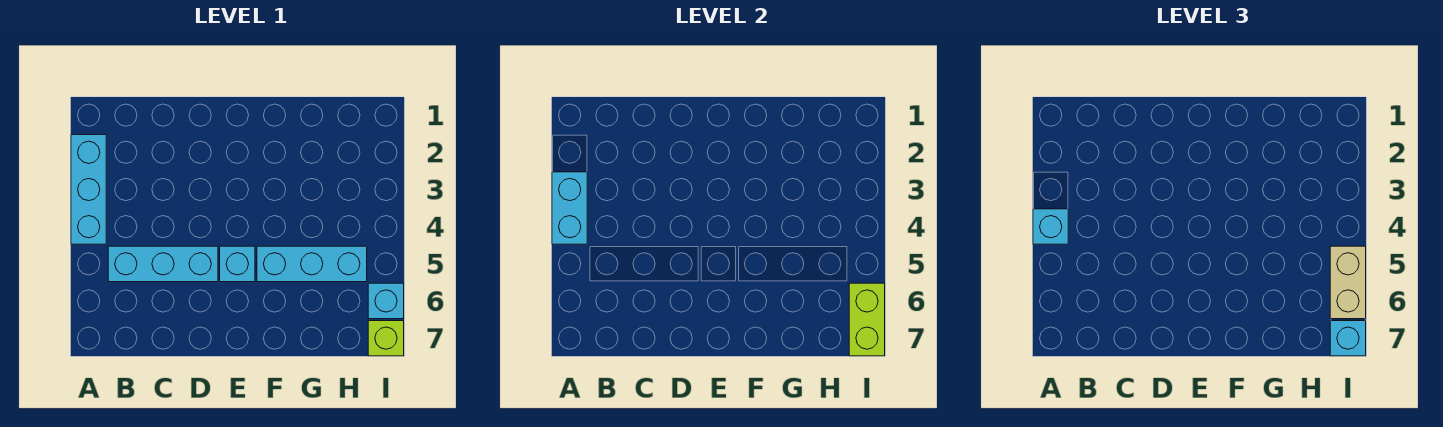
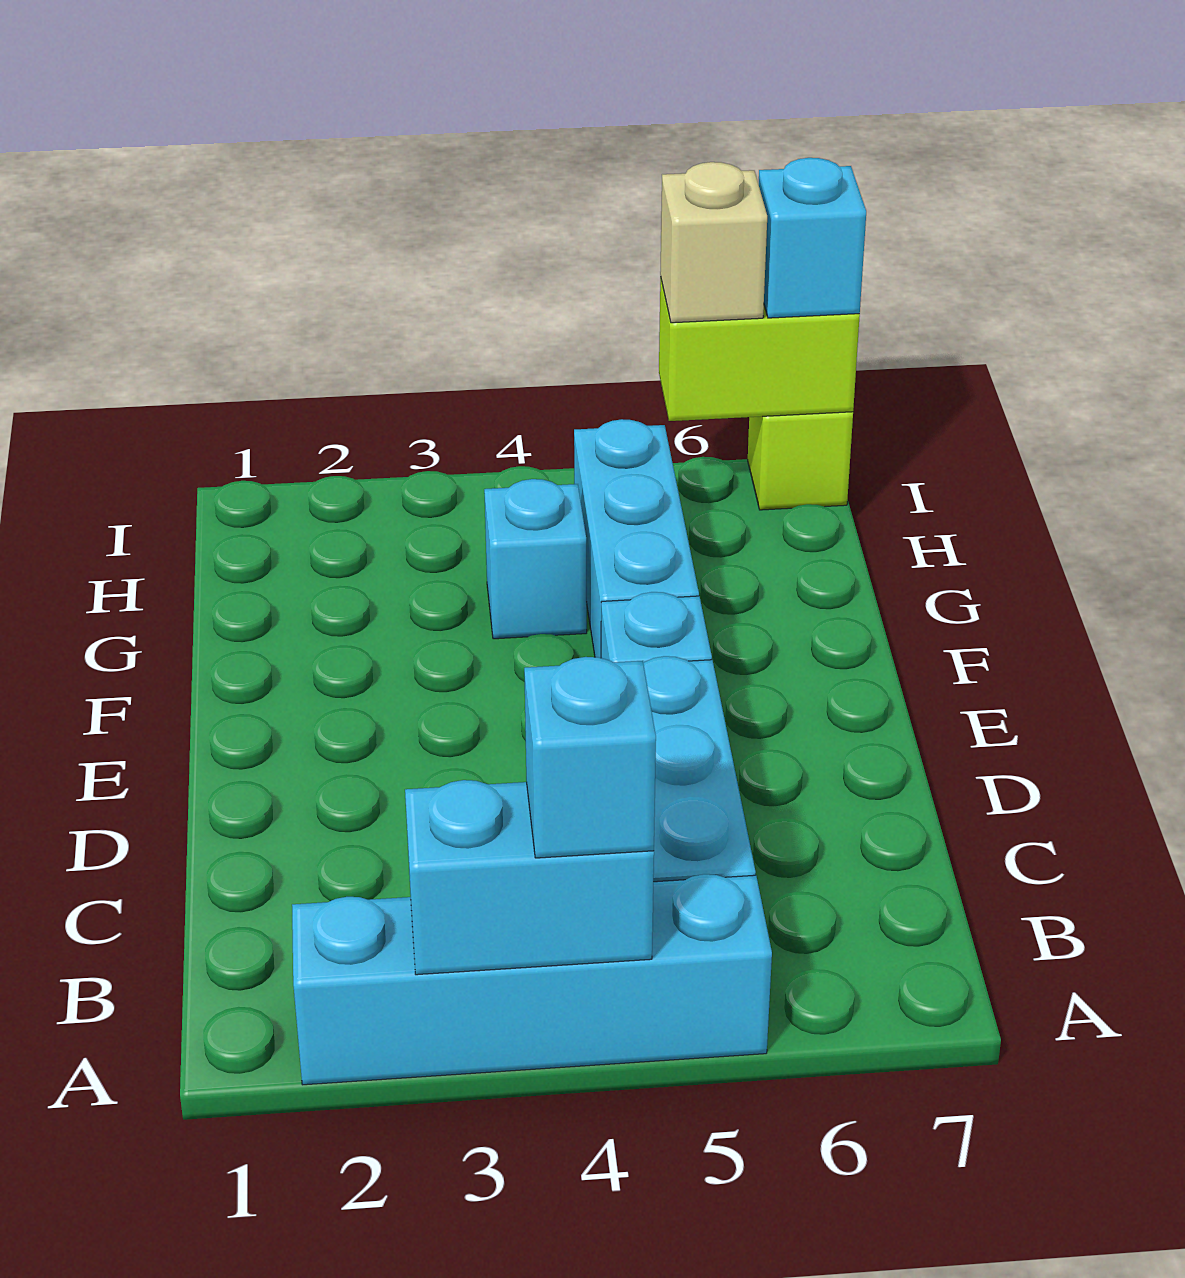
cyan 1x3 brick [71,135,106,244] -> cyan 1x4 brick [292,874,772,1085]
tan 1x2 brick [1330,246,1366,319] -> tan 1x1 brick [660,162,767,323]
cyan 1x1 brick [368,283,404,319] -> cyan 1x1 brick moved to [484,479,587,639]

